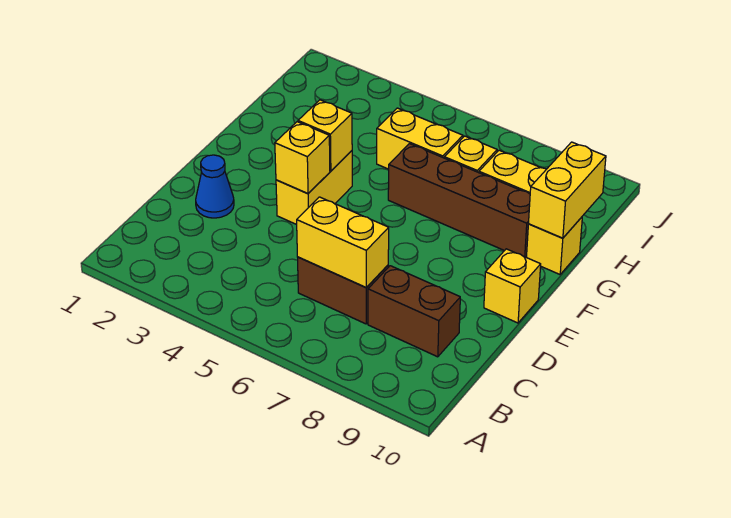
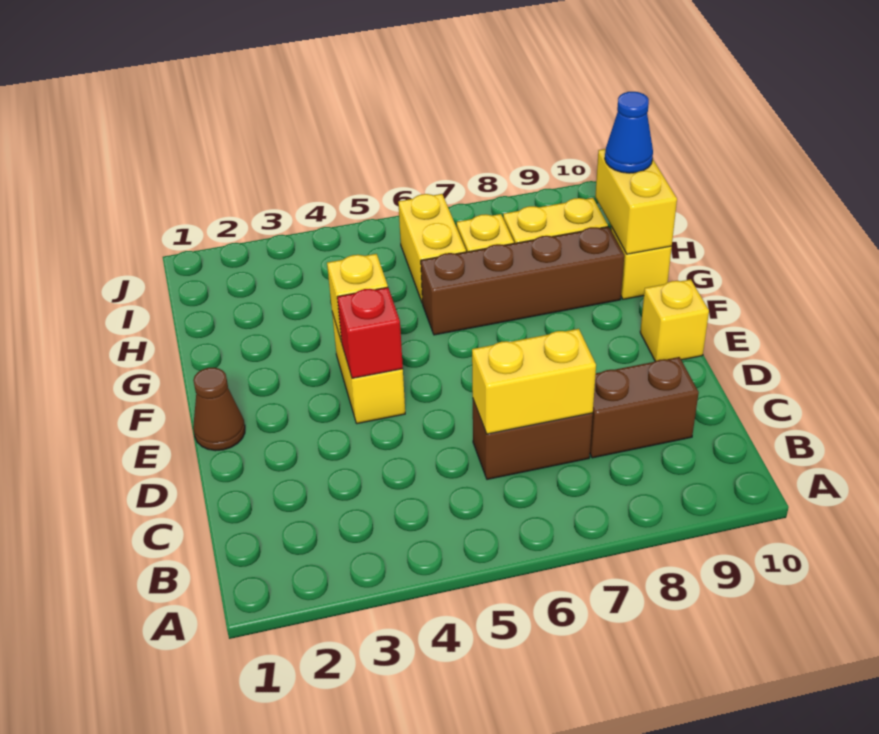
blue 1x1 cone [196,155,234,218] -> blue 1x1 cone moved to [605,92,653,173]
none -> brown 1x1 cone [193,368,245,451]
yellow 1x1 brick [275,122,330,194] -> red 1x1 brick [337,287,403,378]
yellow 1x2 brick [377,108,463,169] -> yellow 1x2 brick turned to [398,194,466,303]

